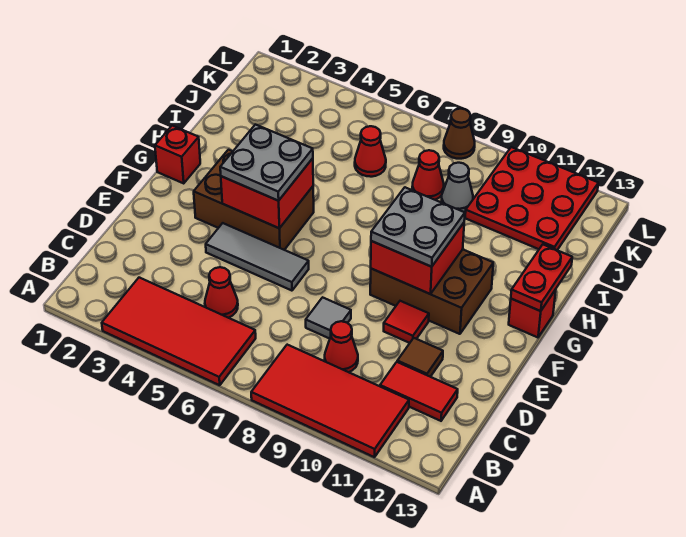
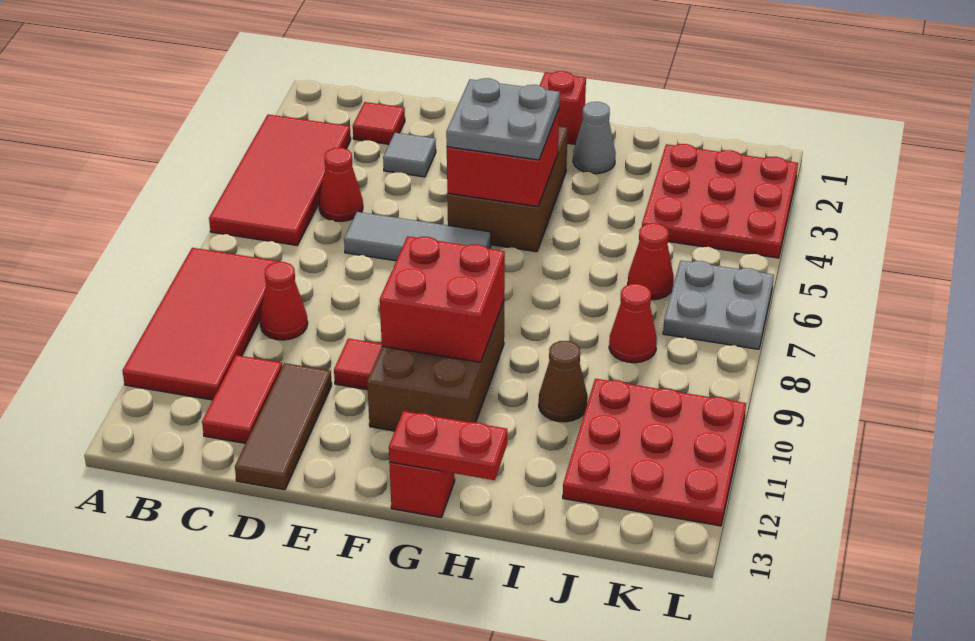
none -> red 1x1 tile [353,102,405,144]
grey 1x1 tile [306,297,351,339] -> grey 1x1 tile moved to [383,133,436,177]
brown 1x1 tile [397,338,443,377] -> brown 1x3 tile [235,363,332,490]
grey 1x3 tile [206,223,309,291] -> grey 1x3 tile turned to [344,212,491,261]
grey 2x2 plate [371,187,465,267] -> grey 2x2 plate moved to [663,261,774,349]
none -> red 3x3 plate [642,144,798,258]
grey 1x1 cone [442,163,473,212] -> grey 1x1 cone moved to [573,102,616,174]
brown 1x1 cone [444,109,475,159] -> brown 1x1 cone moved to [539,341,588,422]

